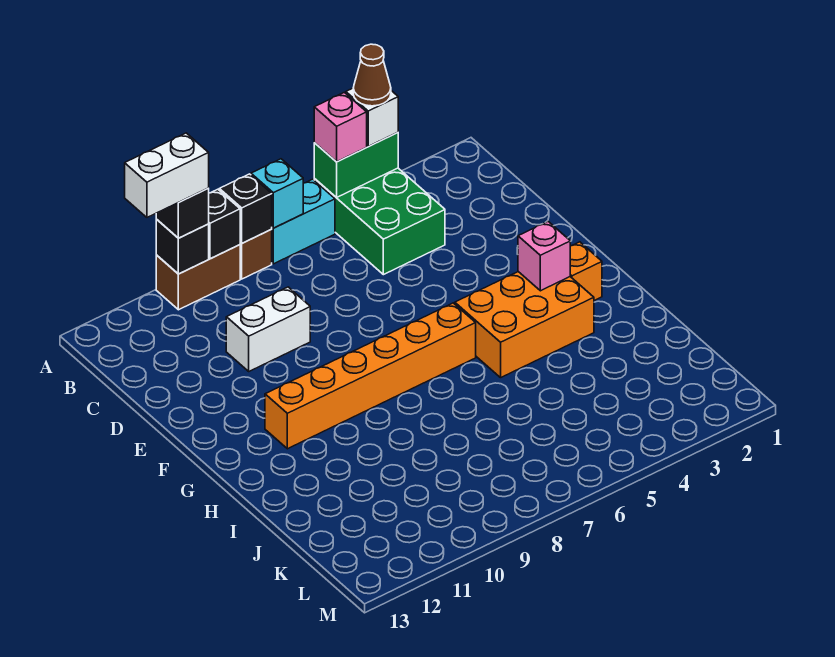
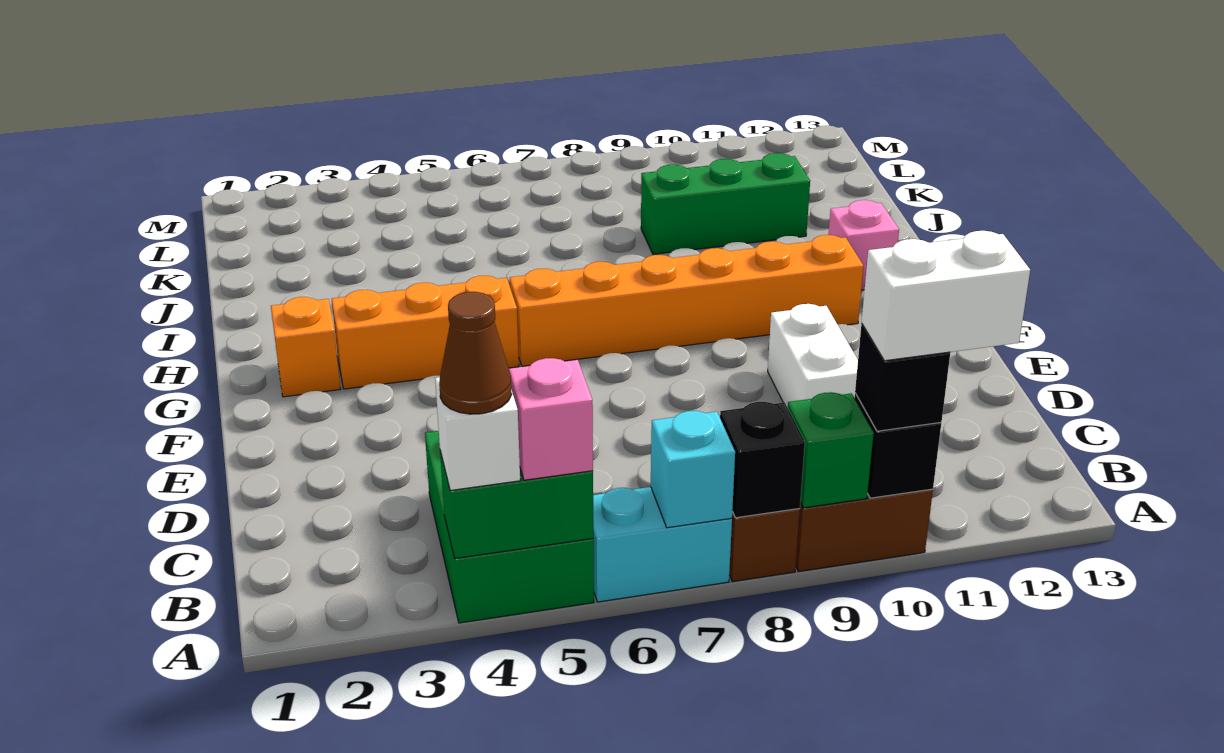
black 1x1 brick [209,189,240,259] -> green 1x1 brick [788,392,874,508]
white 1x2 brick [226,287,310,371] -> white 1x2 brick turned to [768,304,858,407]
orange 2x3 brick [455,272,594,378] -> orange 1x3 brick [332,276,519,389]
pink 1x1 brick [518,222,570,291] -> pink 1x1 brick moved to [829,200,899,290]
none -> green 1x3 brick [641,153,810,254]

